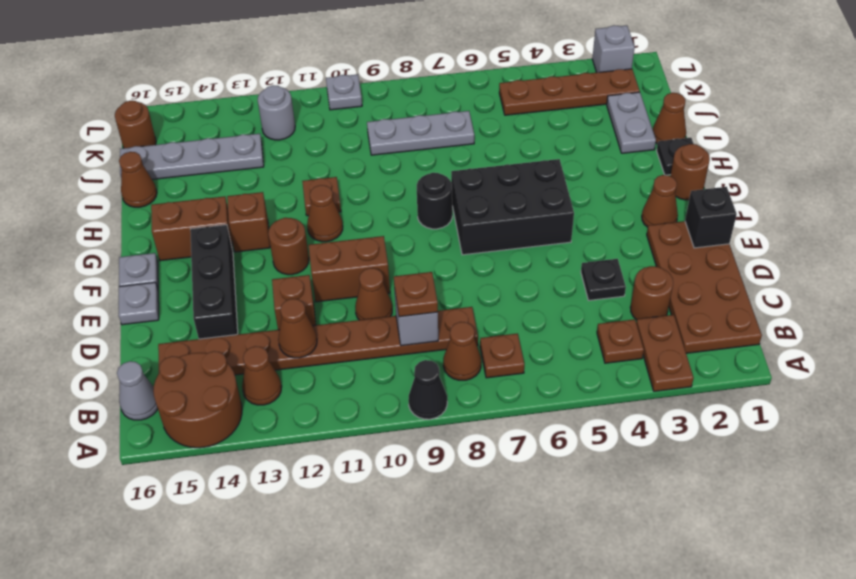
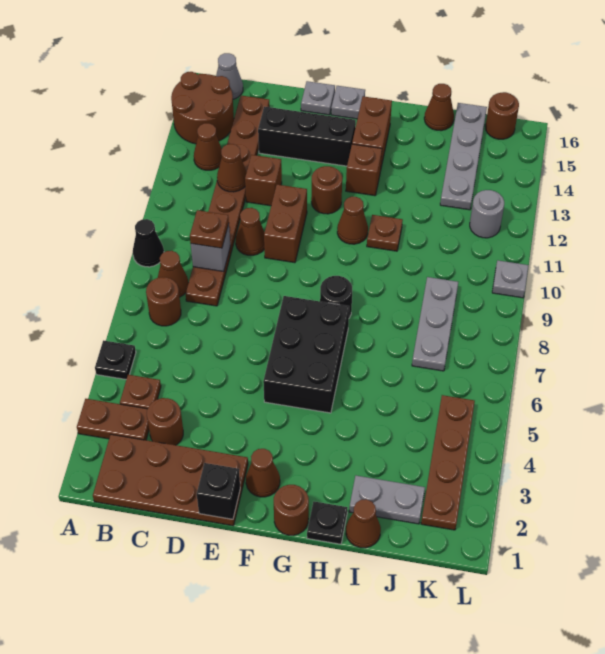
brown 1x1 plate [480,334,524,378] -> brown 1x1 round brick [146,277,181,326]
black 1x1 plate [581,259,626,300] -> black 1x1 plate moved to [95,340,136,379]
grey 1x1 brick [592,25,635,73] -> none

